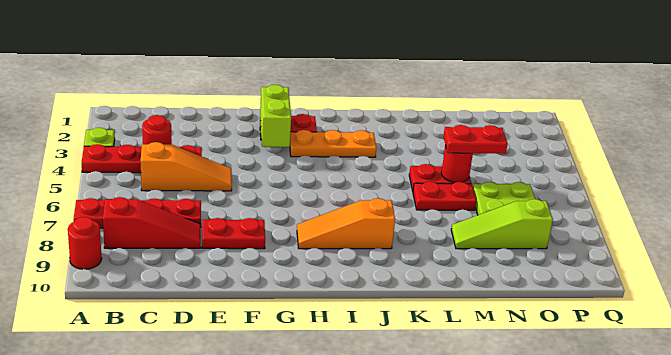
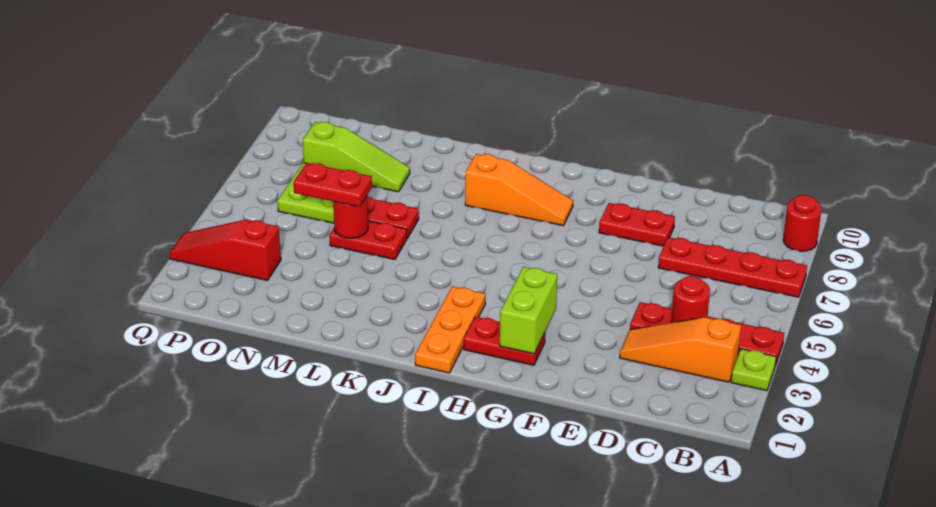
red 1x3 slope [103,197,201,248] -> red 1x3 slope moved to [169,220,281,281]
orange 1x3 slope [141,142,232,191] -> orange 1x3 slope moved to [620,317,741,382]
orange 1x3 plate [290,130,376,157] -> orange 1x3 plate turned to [415,286,485,373]

